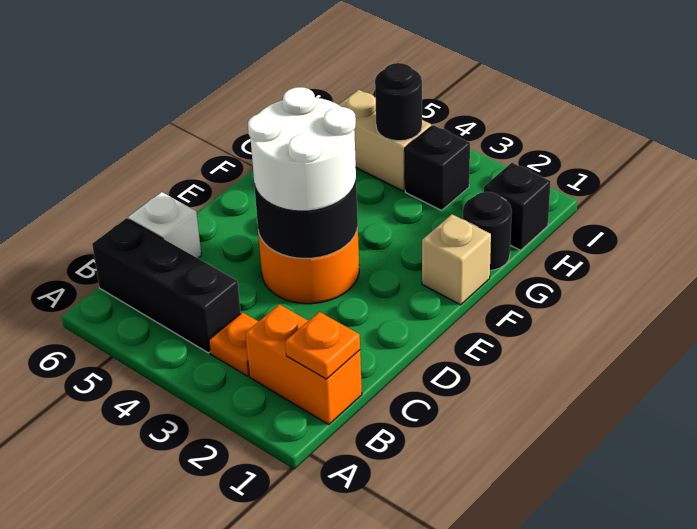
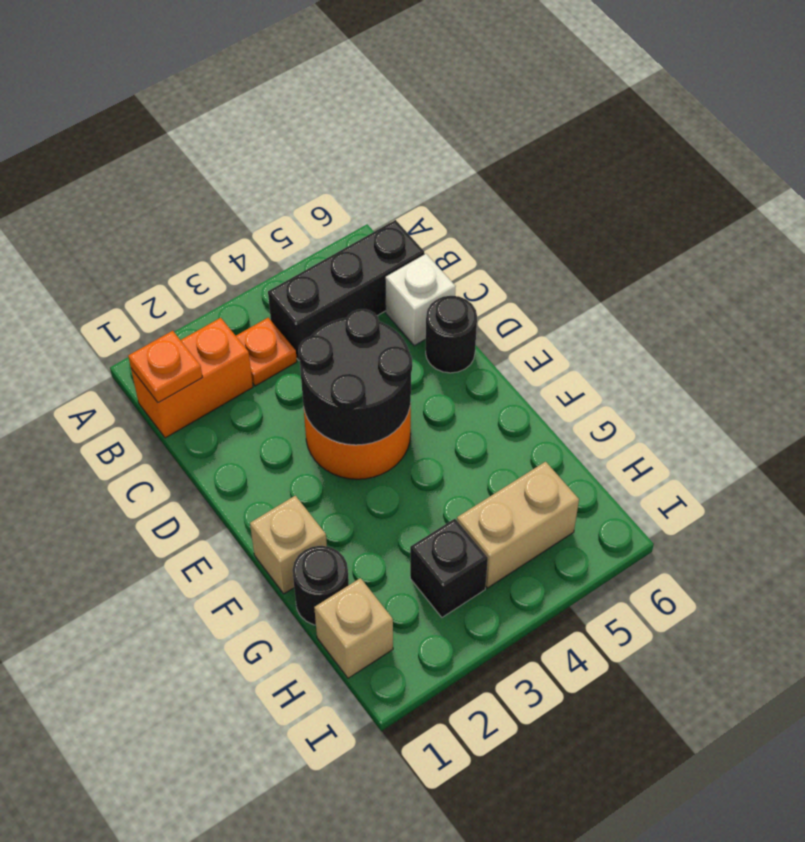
white 2x2 round brick [248,87,356,211] -> none
black 1x1 brick [484,163,551,250] -> tan 1x1 brick [314,578,393,678]
black 1x1 round brick [375,63,422,141] -> black 1x1 round brick moved to [426,296,477,373]

